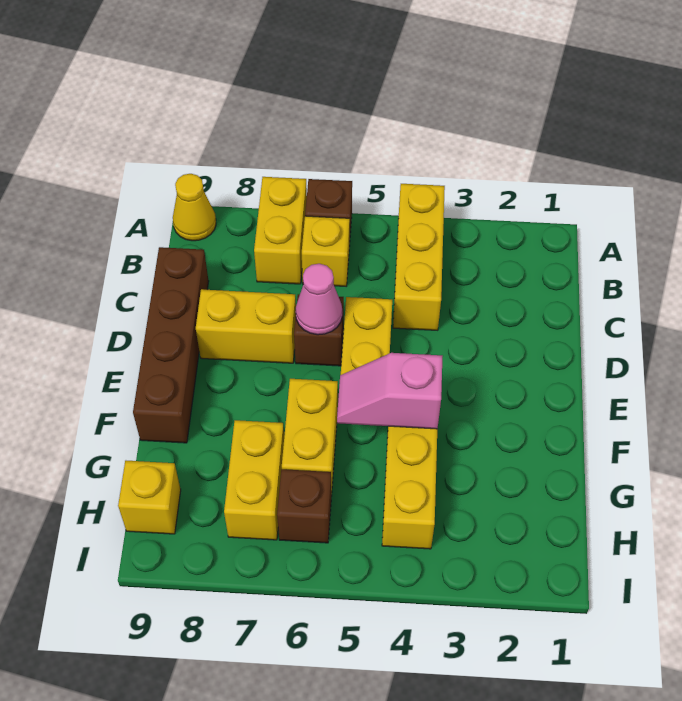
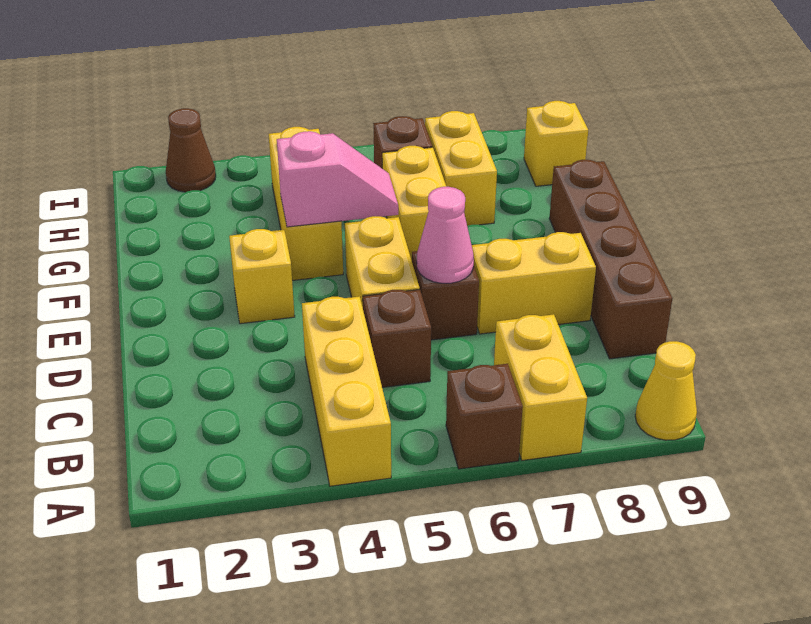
yellow 1x1 brick [302,216,350,286] -> yellow 1x1 brick moved to [229,229,295,324]
none -> brown 1x1 brick [363,289,431,387]
none -> brown 1x1 cone [166,108,216,192]

